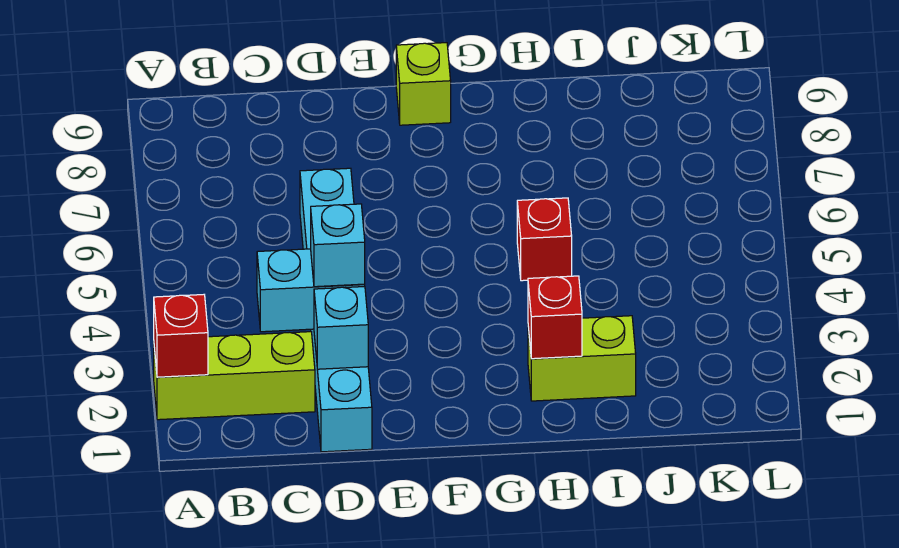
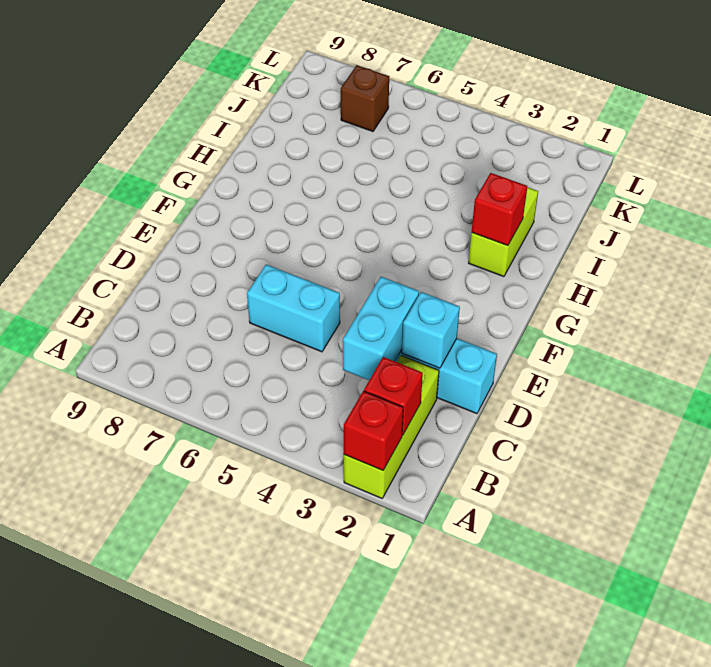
cyan 1x1 brick [311,204,365,287] -> none
lime 1x1 brick [396,43,451,125] -> none
red 1x1 brick [517,198,572,281] -> red 1x1 brick moved to [364,357,423,435]
none -> brown 1x1 brick [341,65,389,132]

